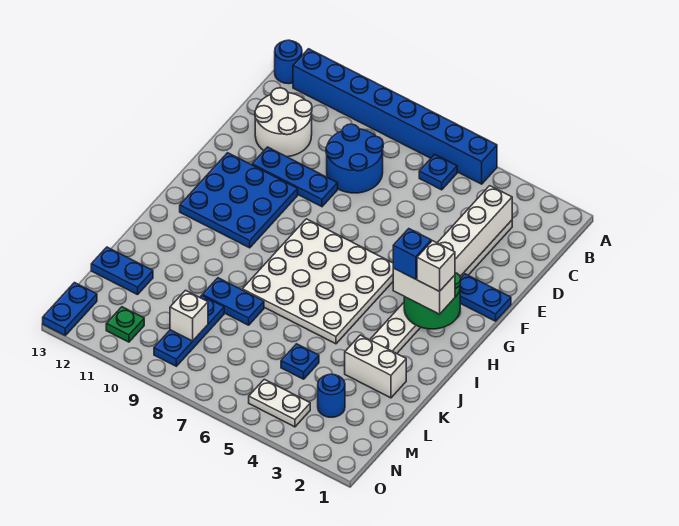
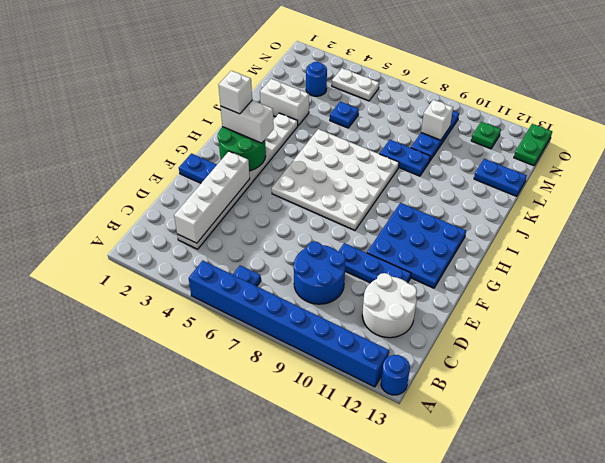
blue 1x1 brick [393,229,431,279] -> none
blue 1x2 plate [43,283,97,335] -> green 1x2 plate [514,124,552,166]

